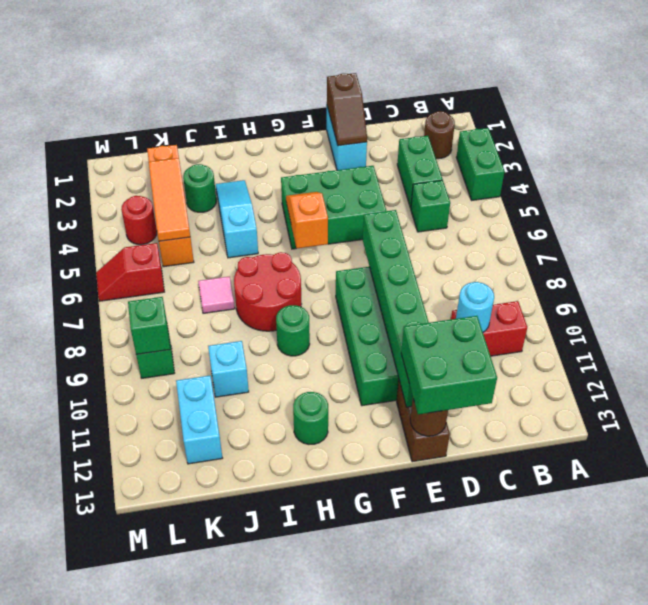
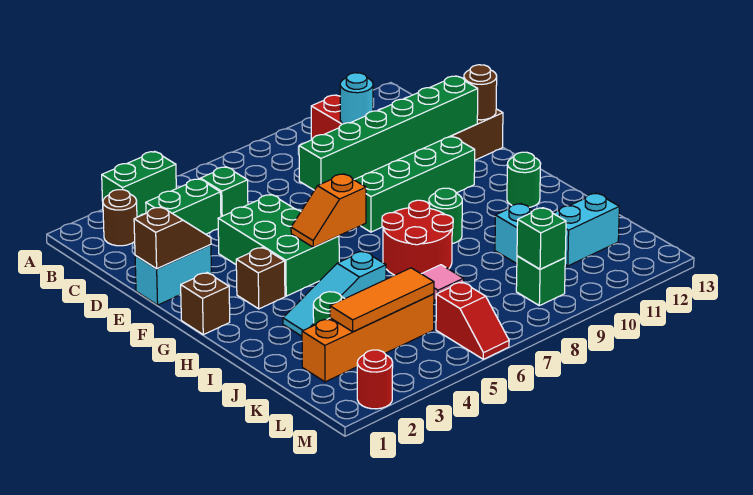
green 2x2 brick [401,316,497,415] -> none
none -> brown 1x1 brick [181,273,230,335]
none -> brown 1x1 brick [236,247,285,309]
red 1x1 round brick [121,196,157,245] -> red 1x1 round brick moved to [357,350,393,409]

